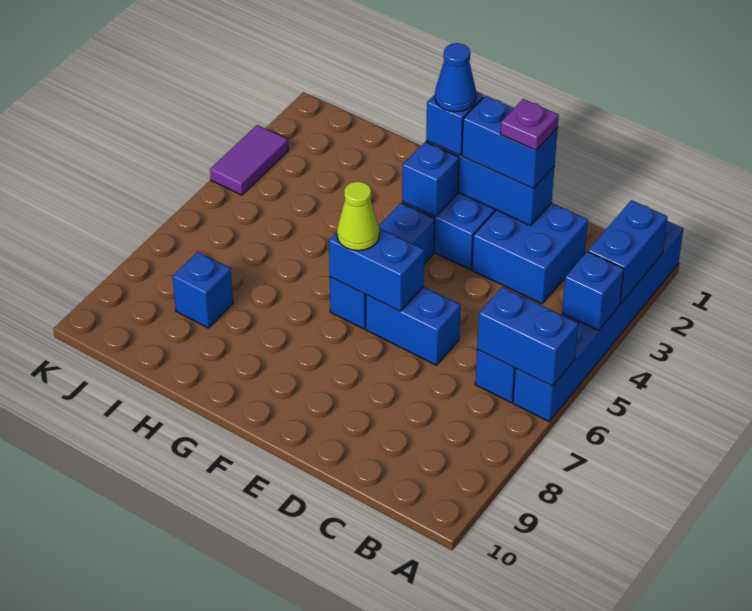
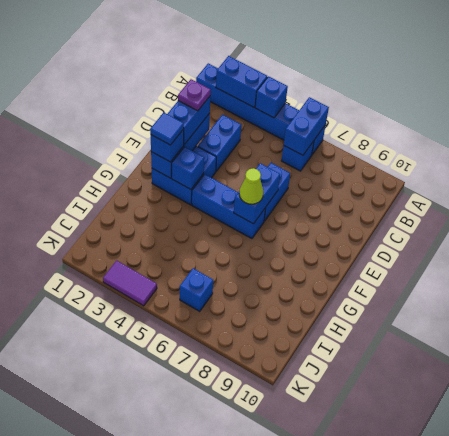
blue 2x2 brick [472,203,588,304] -> blue 1x2 brick [198,115,241,171]
blue 1x1 cone [435,43,476,112] -> blue 1x1 tile [150,113,184,145]
blue 1x1 brick [172,252,233,328] -> blue 1x1 brick moved to [180,268,213,311]

